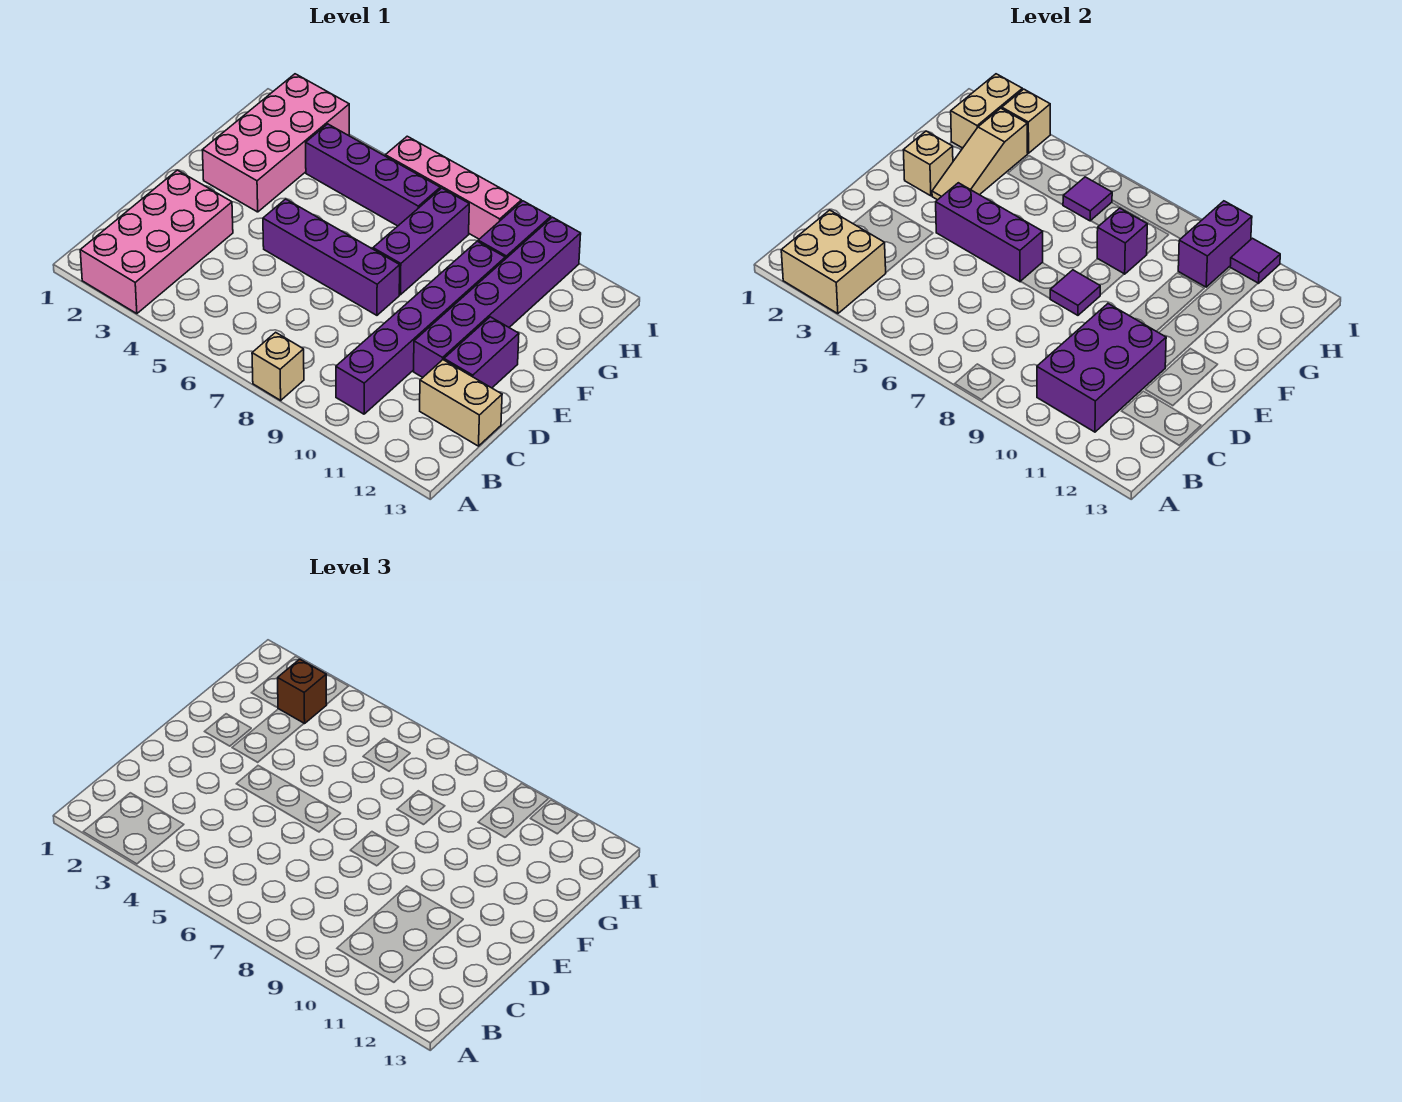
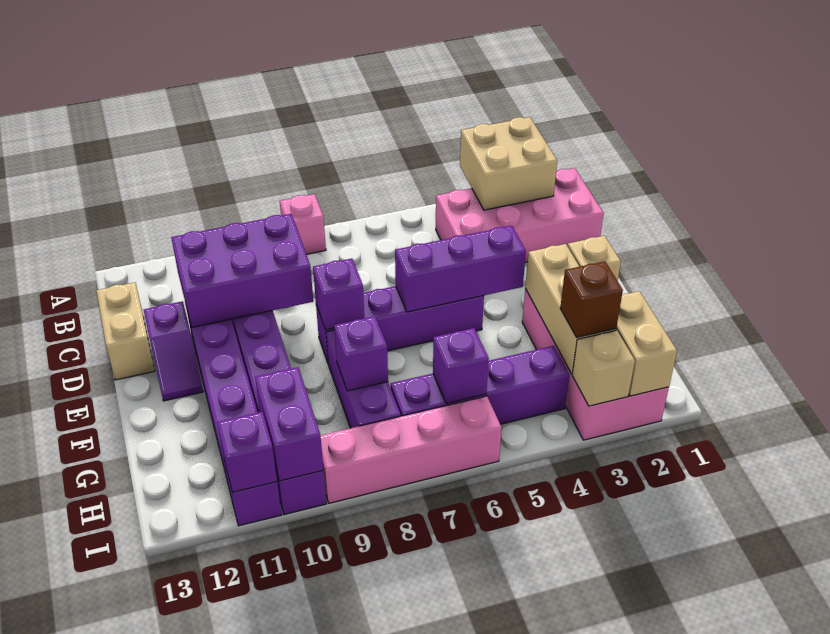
pink 2x4 brick [80,170,233,314] -> pink 2x4 brick turned to [436,168,604,262]
tan 1x1 brick [252,332,304,400] -> pink 1x1 brick [280,194,326,254]
purple 2x3 brick [1037,304,1166,432] -> purple 2x3 brick turned to [171,214,313,327]
tan 1x2 brick [420,360,502,446] -> tan 1x2 brick turned to [96,283,155,380]
purple 1x2 brick [444,317,519,388] -> purple 1x2 slope [144,301,203,401]
purple 1x1 tile [1050,270,1100,315] -> purple 1x1 brick [313,259,364,330]
tan 1x3 slope [932,108,1028,200] -> tan 1x3 brick [525,244,616,374]
purple 1x1 tile [1063,177,1112,221] -> purple 1x1 brick [433,328,489,403]
purple 1x1 tile [1230,238,1280,283] -> purple 1x1 brick [217,412,277,492]

